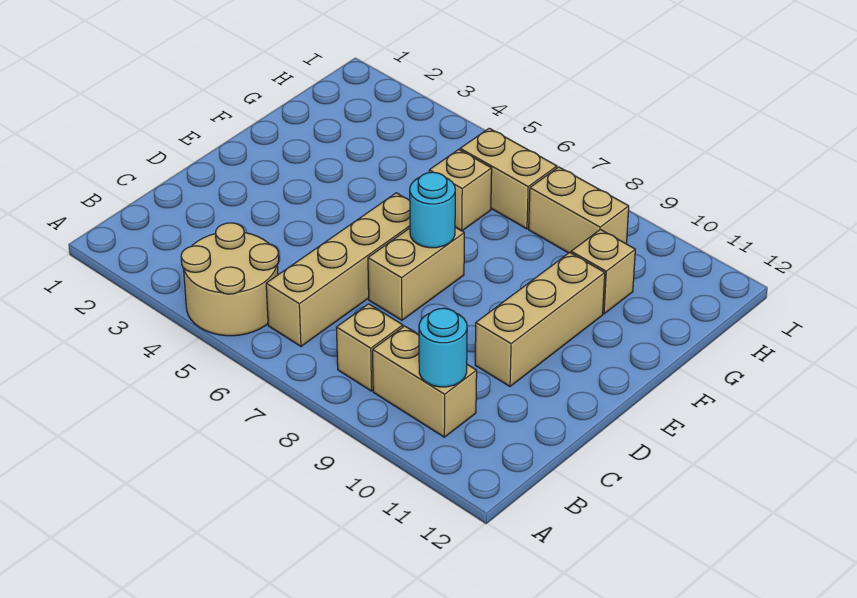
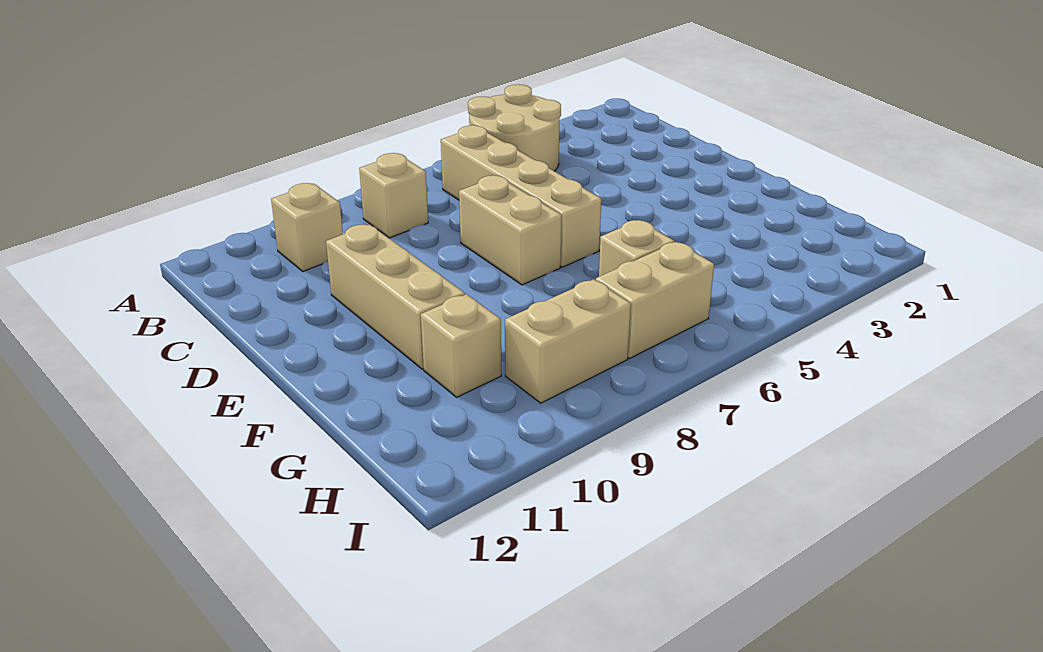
tan 1x2 brick [373,326,477,437] -> tan 1x1 brick [271,183,343,271]
cyan 1x1 round brick [419,308,467,387] -> none
cyan 1x1 round brick [409,172,455,248] -> none

